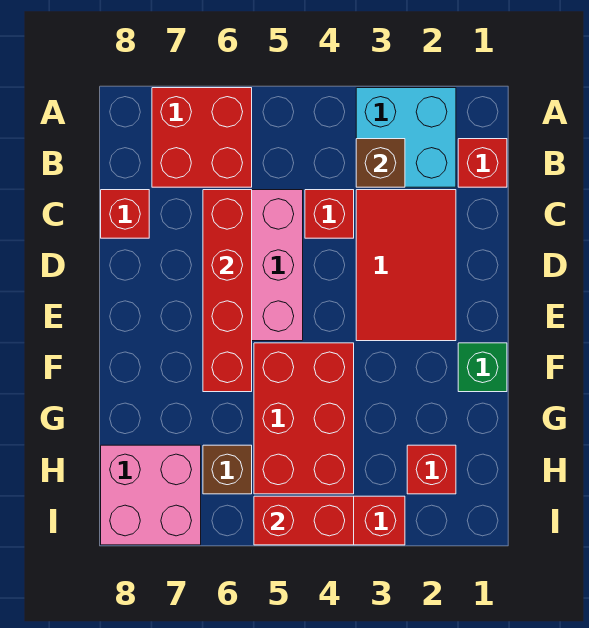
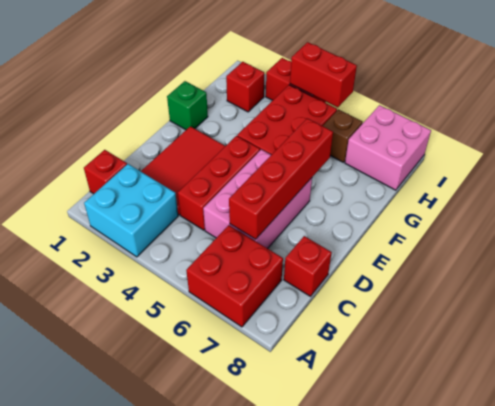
brown 1x1 brick [356,139,405,187] -> none
red 1x1 brick [305,190,354,238] -> red 1x3 brick [178,136,260,230]

